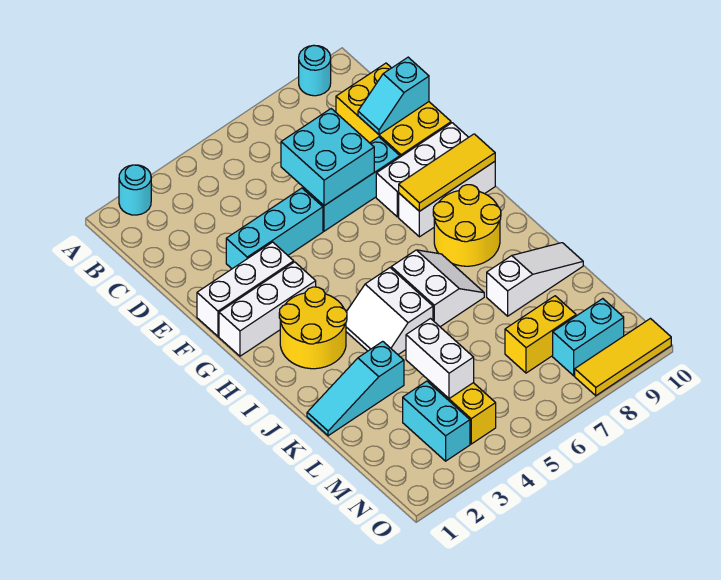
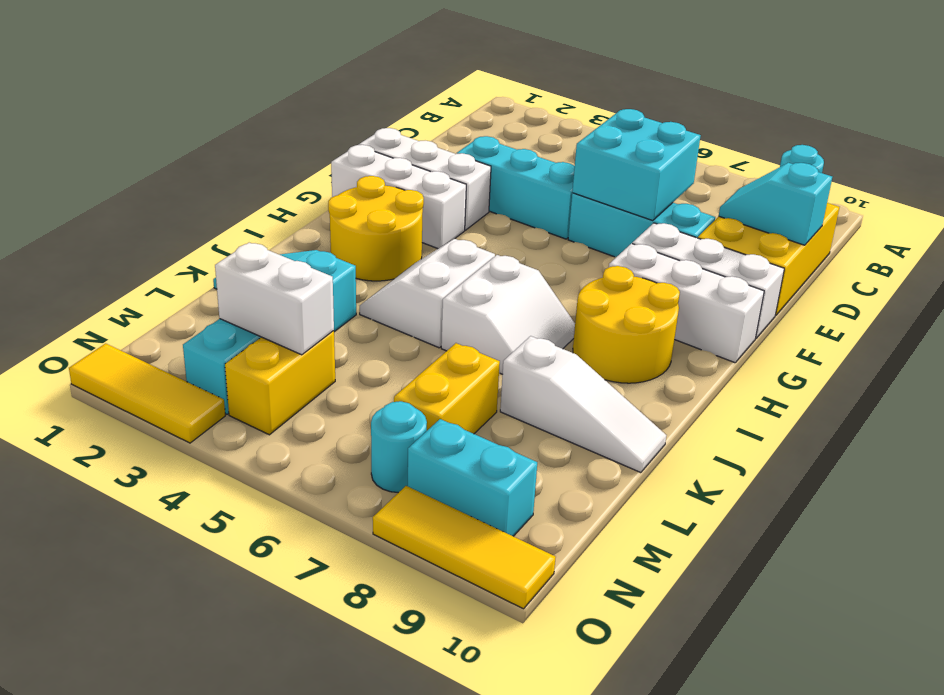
cyan 1x1 round brick [119,165,151,215] -> cyan 1x1 round brick moved to [371,401,427,493]
yellow 1x3 tile [399,134,495,211] -> yellow 1x3 tile moved to [69,343,225,443]
white 1x2 brick [406,319,474,399] -> white 1x2 brick turned to [215,243,334,355]
yellow 1x2 brick [505,296,576,373] -> yellow 1x2 brick turned to [394,343,500,434]

